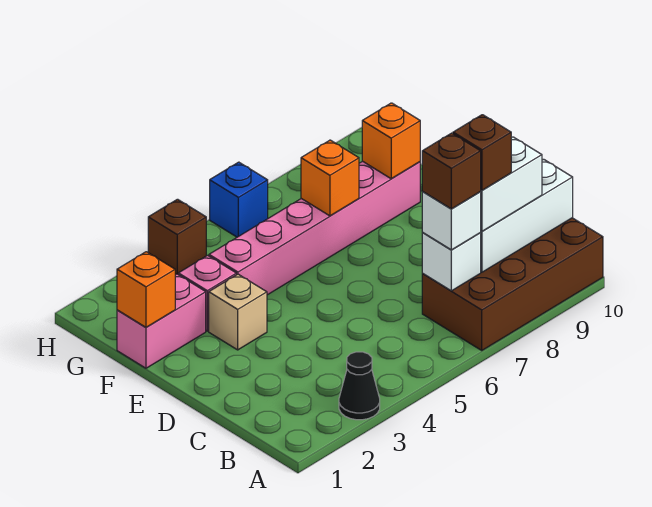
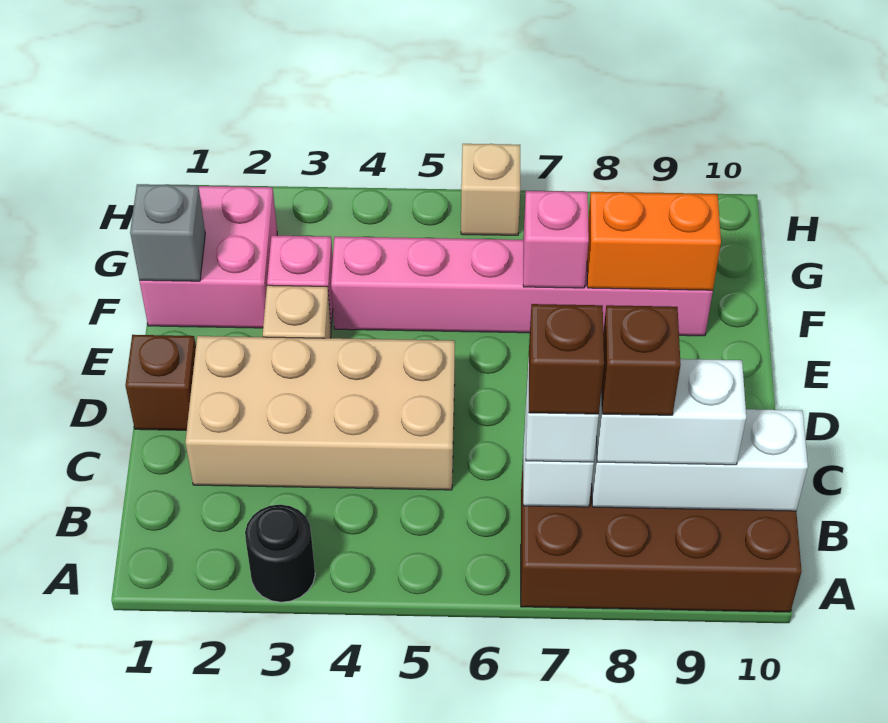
black 1x1 cone [339,352,380,420] -> black 1x1 round brick [245,505,315,602]
none -> tan 2x4 brick [185,336,455,490]
pink 1x2 brick [117,274,206,368] -> pink 2x2 brick [140,186,277,328]
orange 1x1 brick [117,252,176,327] -> grey 1x1 brick [130,184,205,281]
orange 1x1 brick [301,140,359,216] -> pink 1x1 brick [523,191,589,288]
orange 1x1 brick [362,103,420,179] -> orange 1x2 brick [587,192,721,290]
brown 1x1 brick [148,199,206,274] -> brown 1x1 brick moved to [125,335,196,430]
blue 1x1 brick [210,162,268,237] -> tan 1x1 brick [461,144,520,235]

